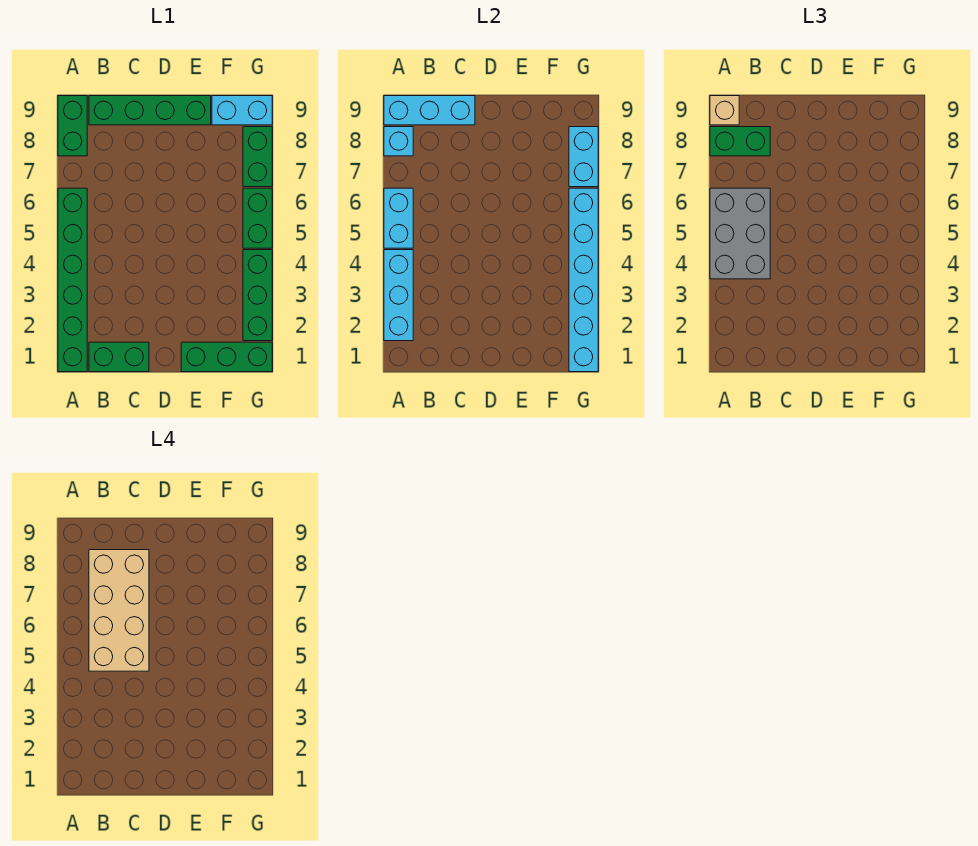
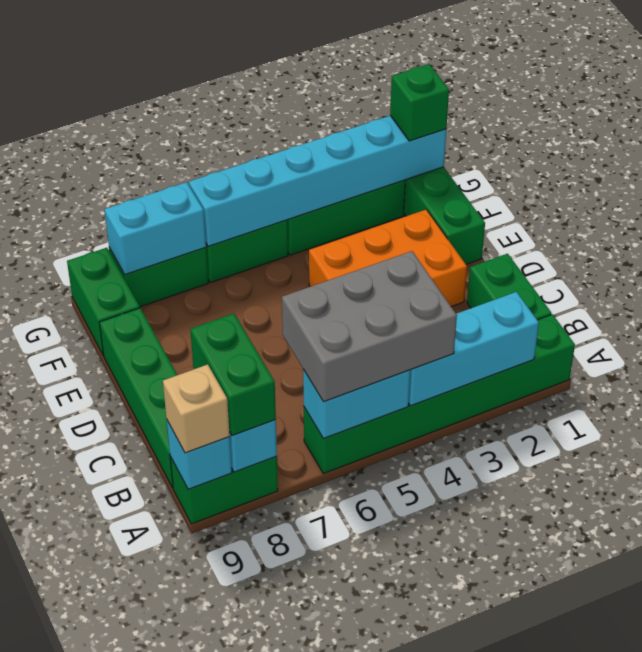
cyan 1x3 brick [384,96,475,125] -> cyan 1x1 brick [167,421,232,489]
tan 2x4 brick [89,550,149,671] -> none
none -> orange 2x3 brick [309,210,467,307]
cyan 1x2 brick [212,96,272,125] -> green 1x2 brick [67,248,140,356]
none -> green 1x1 brick [390,64,449,141]

